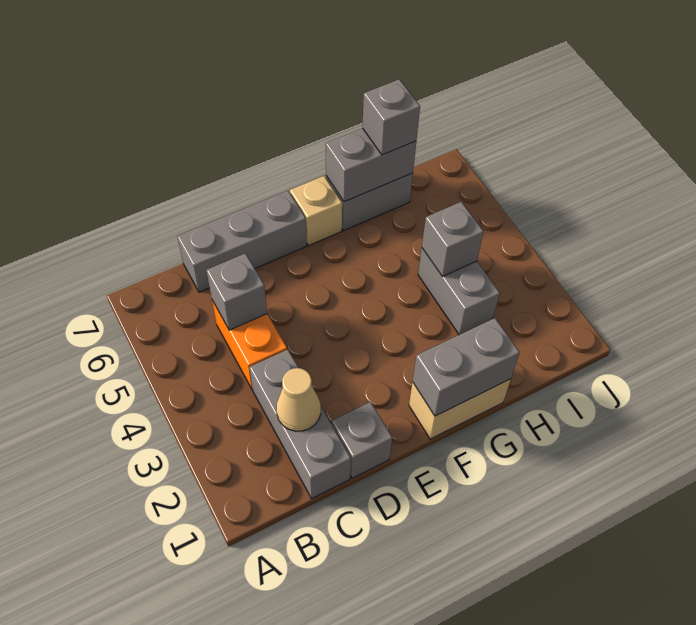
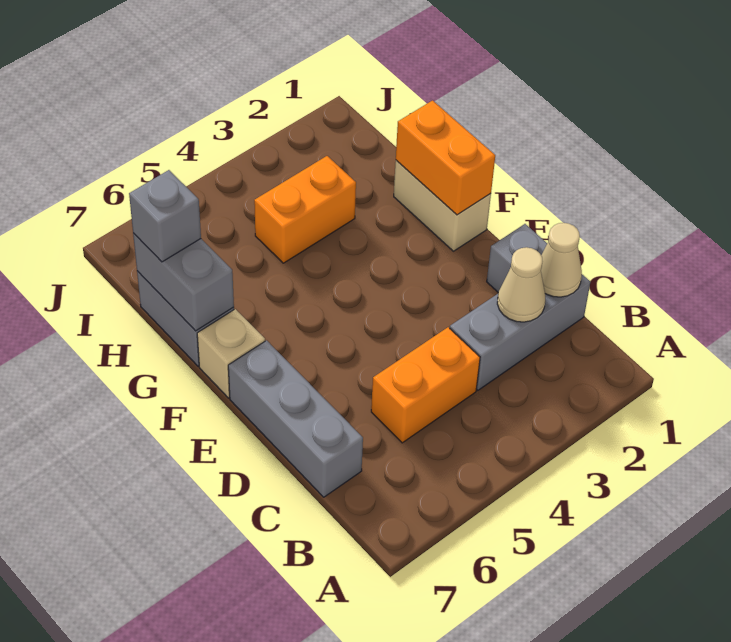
none -> tan 1x1 cone [541,223,582,297]
grey 1x1 brick [206,253,267,330] -> none
grey 1x2 brick [413,318,520,416] -> orange 1x2 brick [396,101,495,215]
grey 1x2 brick [418,248,500,335] -> orange 1x2 brick [254,156,356,263]
grey 1x1 brick [422,202,483,277] -> none

